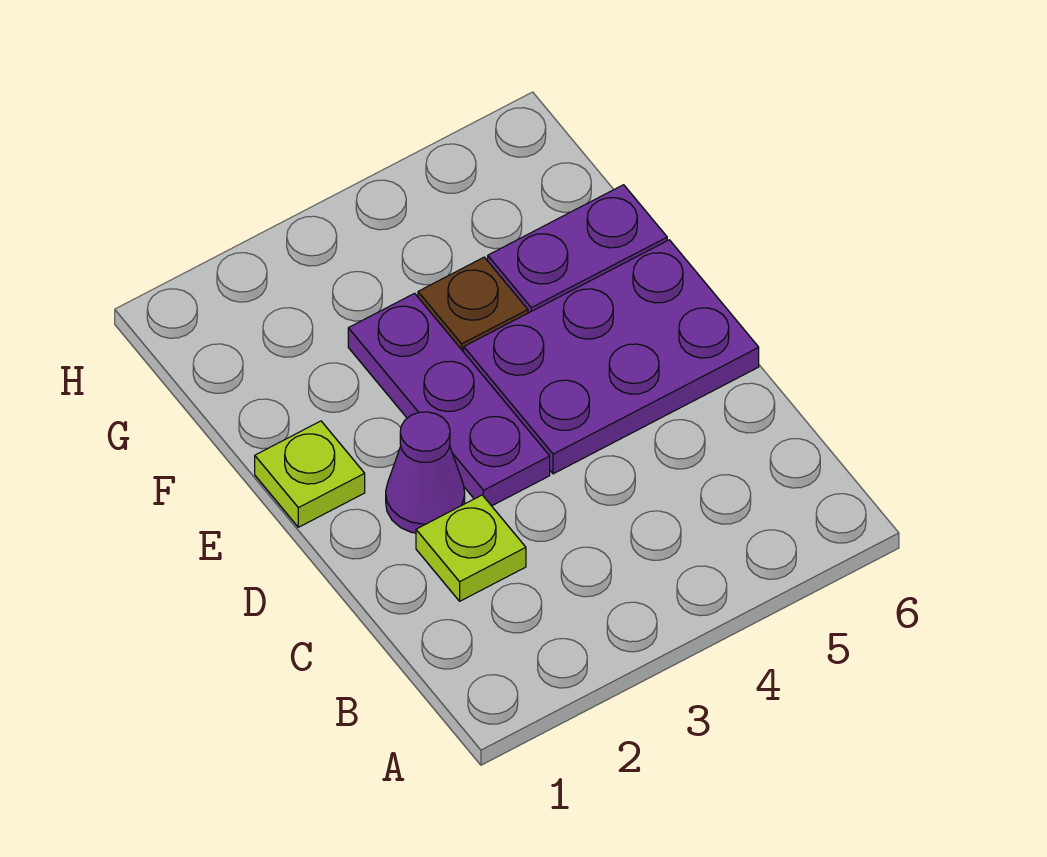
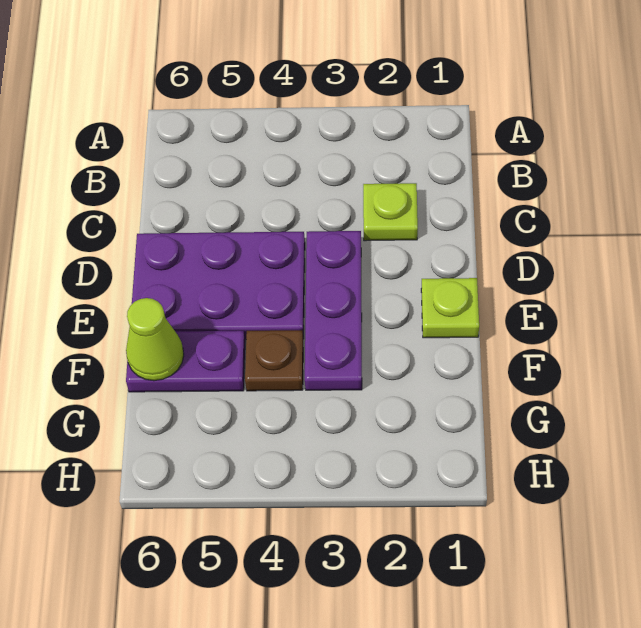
purple 1x1 cone [386,412,465,533] -> none
none -> lime 1x1 cone [126,298,184,381]

